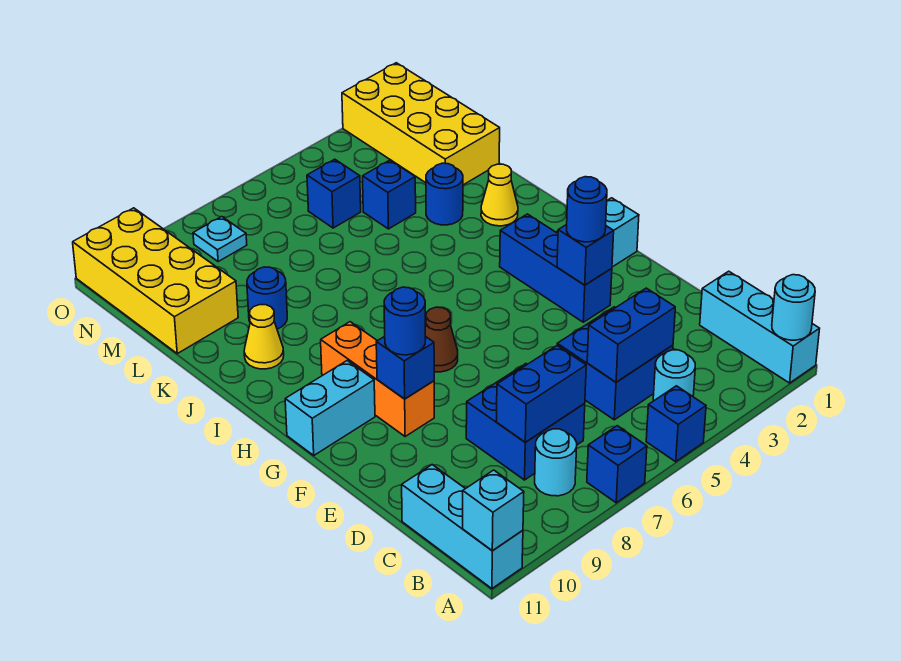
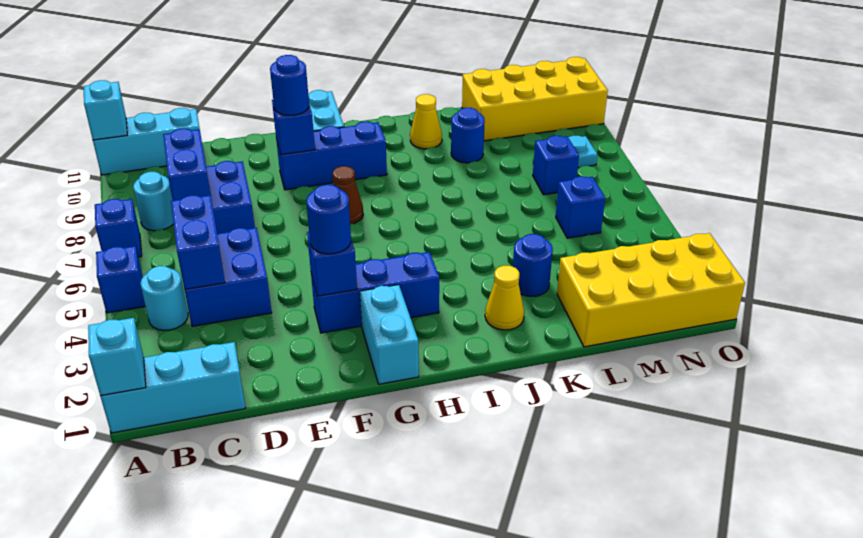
cyan 1x1 round brick [772,275,815,340] -> cyan 1x1 brick [88,318,146,396]
orange 1x3 brick [321,322,434,436] -> blue 1x3 brick [276,122,387,190]
blue 1x1 brick [363,160,416,229] -> blue 1x1 brick moved to [533,136,579,195]

